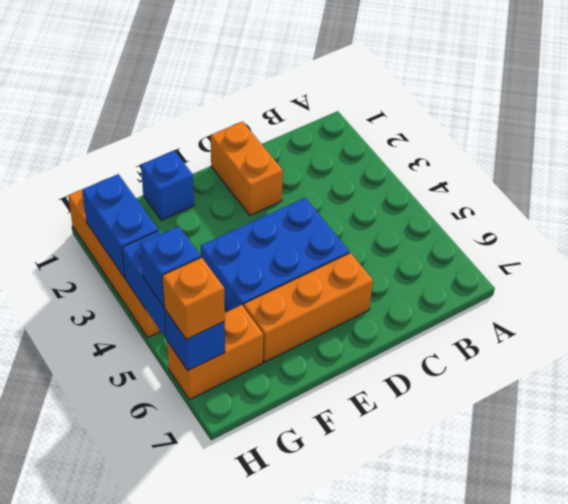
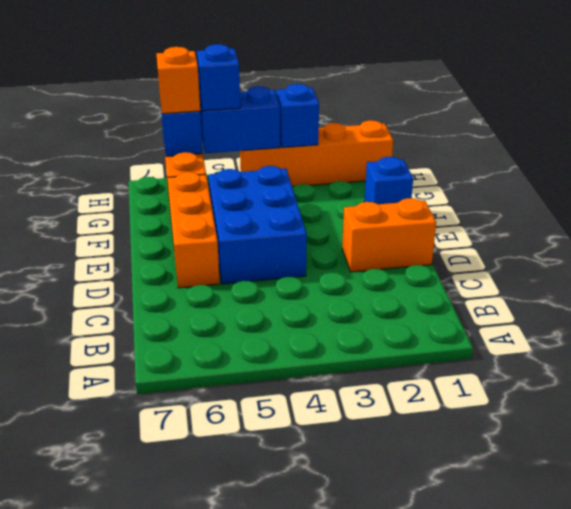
blue 1x2 brick [82,174,158,278] -> blue 1x1 brick [276,84,319,148]

